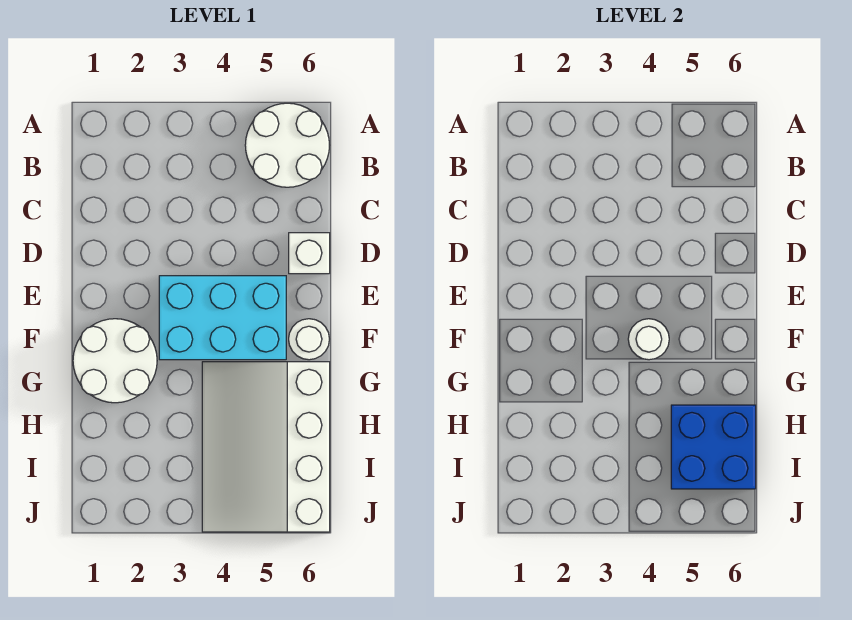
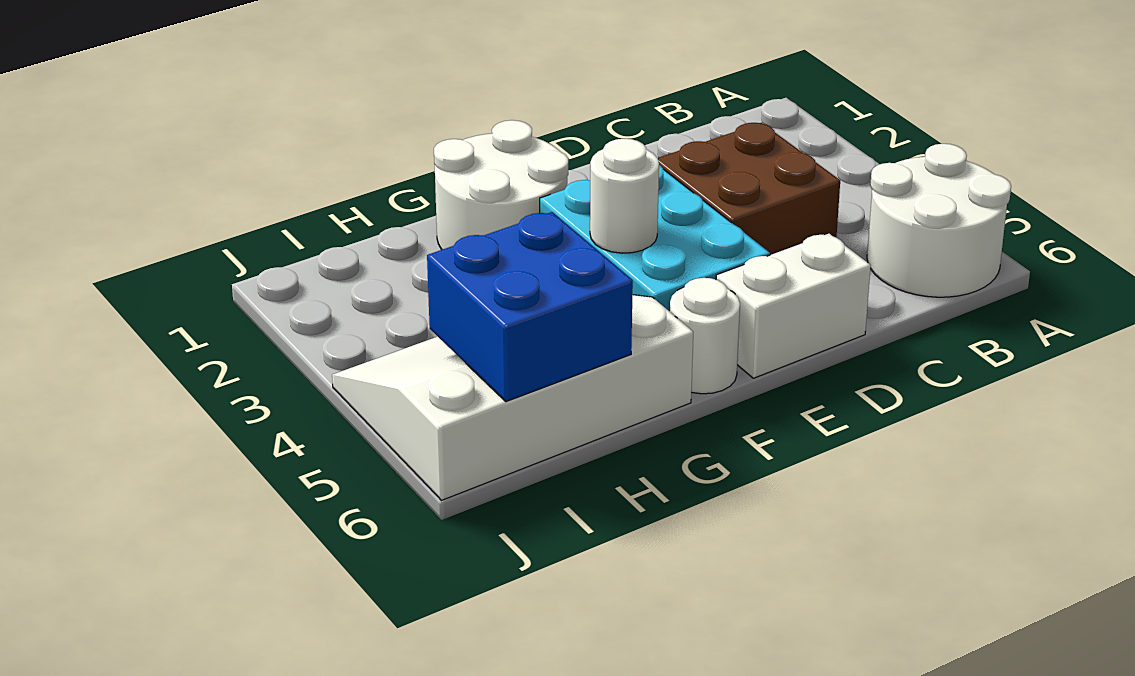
none -> brown 2x2 brick [658,123,840,255]
white 1x1 brick [289,233,330,274] -> white 1x2 brick [716,234,871,378]

